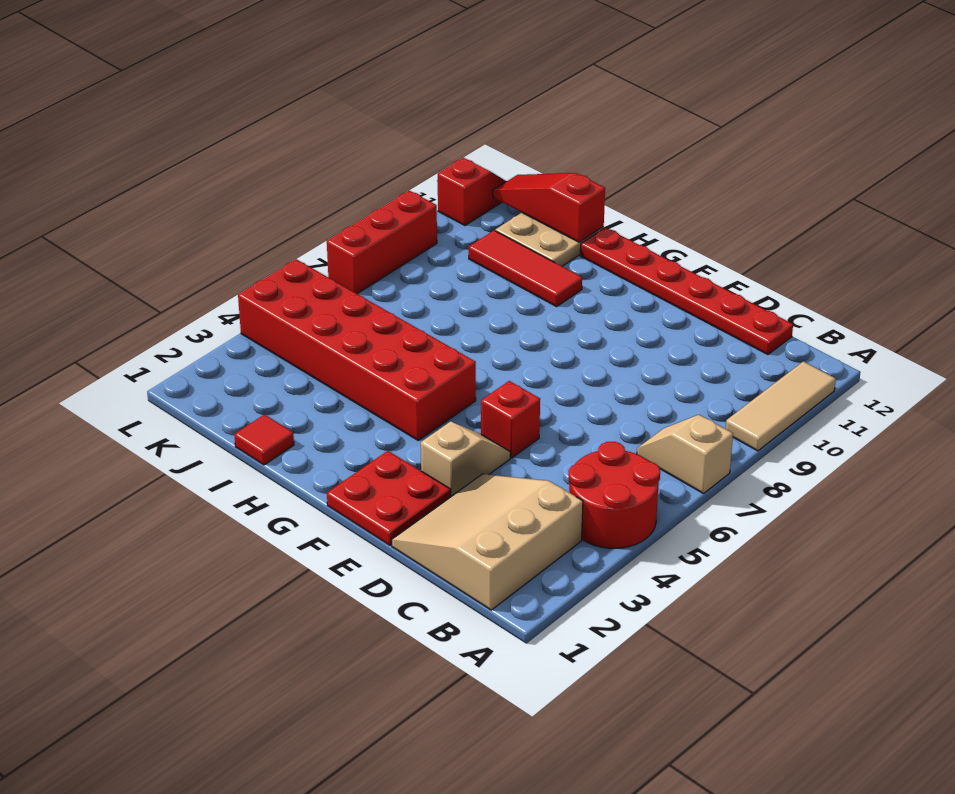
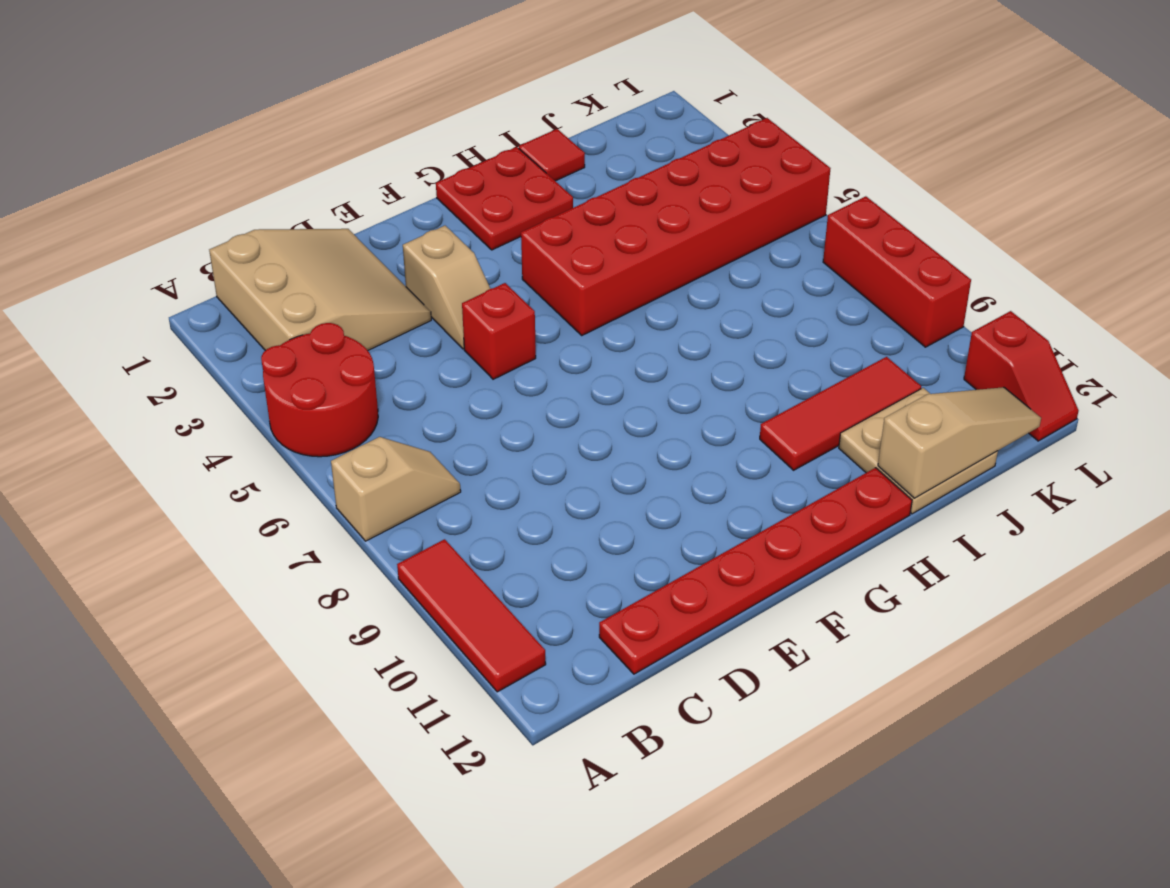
tan 1x3 tile [726,361,836,451] -> red 1x3 tile [397,539,546,692]
red 2x2 plate [327,451,451,545] -> red 2x2 plate moved to [436,147,573,250]
red 1x3 slope [493,173,605,242] -> tan 1x3 slope [878,387,1041,498]

